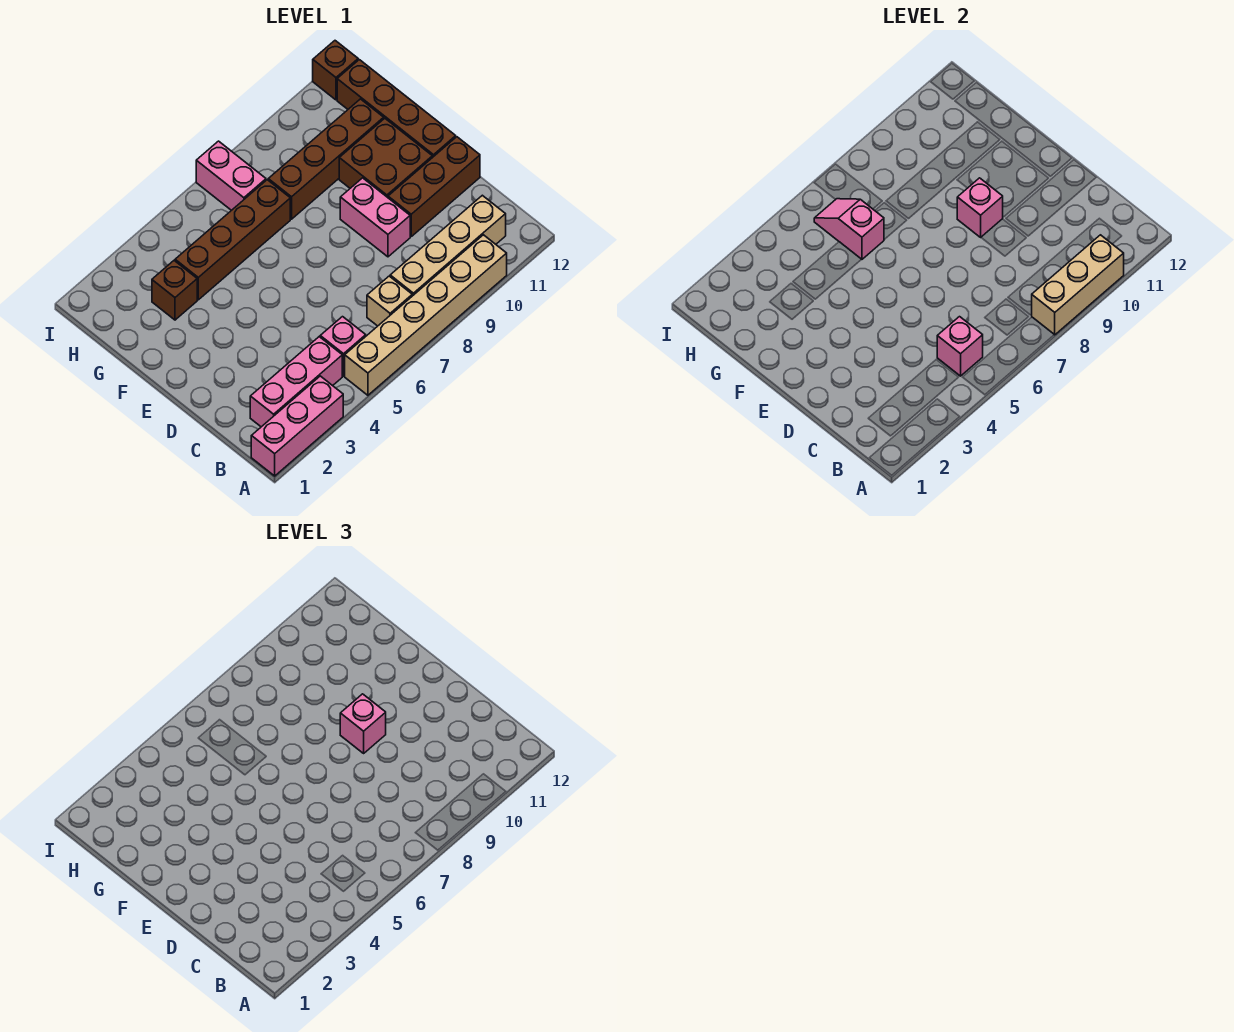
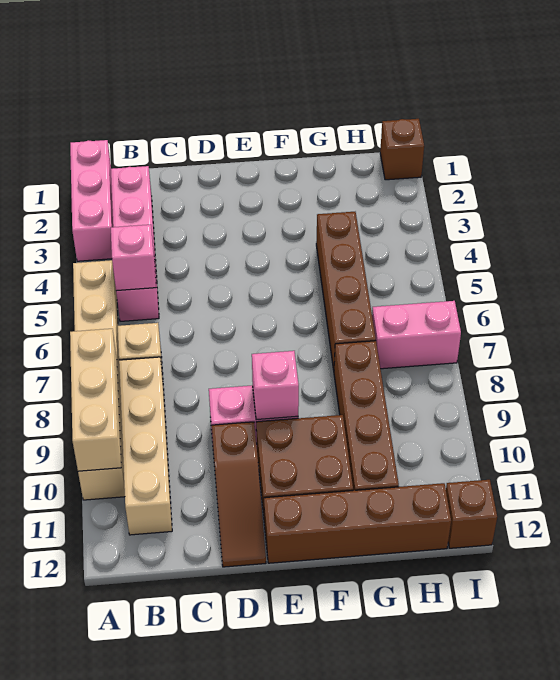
brown 1x3 brick [388,137,480,236] -> brown 1x3 slope [212,422,266,567]
pink 1x1 brick [340,694,386,753] -> none
brown 1x1 brick [152,261,197,320] -> brown 1x1 brick moved to [380,119,424,180]
pink 1x2 slope [814,199,884,260] -> none

